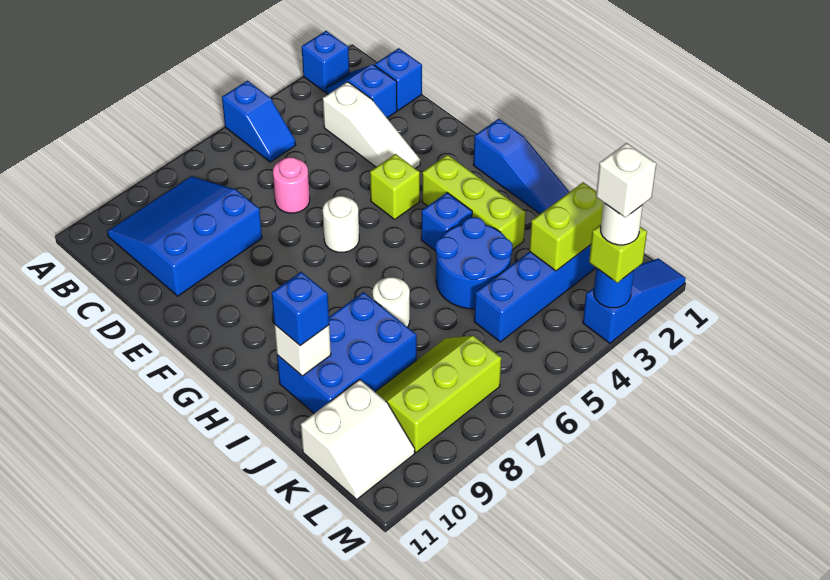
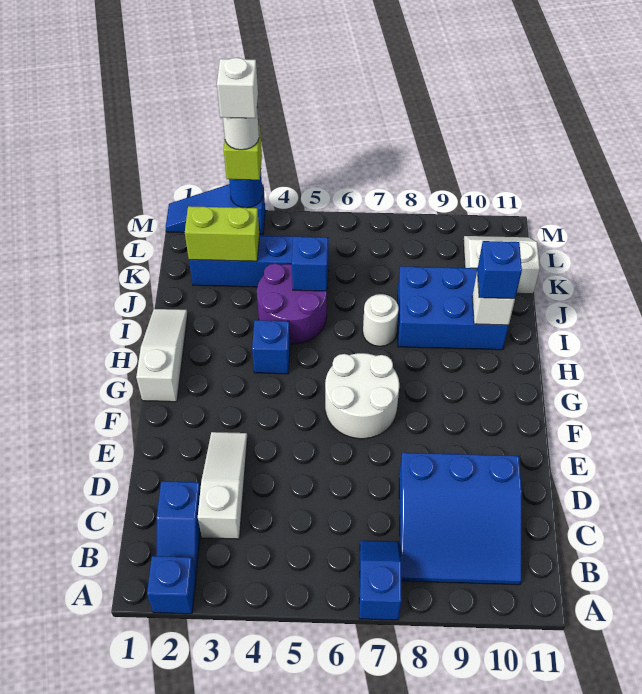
blue 1x2 slope [222,81,296,162] -> blue 1x2 slope moved to [359,541,402,620]
blue 1x1 brick [375,48,422,110] -> blue 1x1 brick moved to [292,237,328,291]
pink 1x1 round brick [273,157,310,213] -> none
lime 1x1 brick [370,154,420,219] -> none
white 1x1 round brick [323,196,359,252] -> white 2x2 round brick [325,353,399,439]
blue 1x3 slope [473,119,569,214] -> white 1x3 slope [136,309,188,402]
lime 1x3 brick [422,155,526,250] -> none
blue 2x2 round brick [436,217,512,309] -> purple 2x2 round brick [257,264,327,344]
lime 2x3 slope [375,336,501,453] -> none

